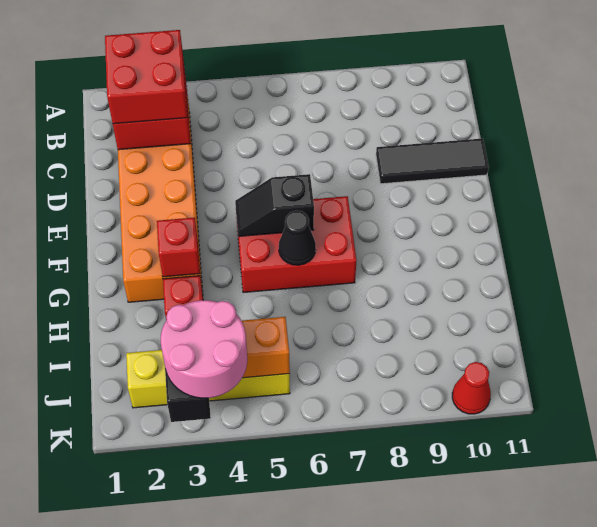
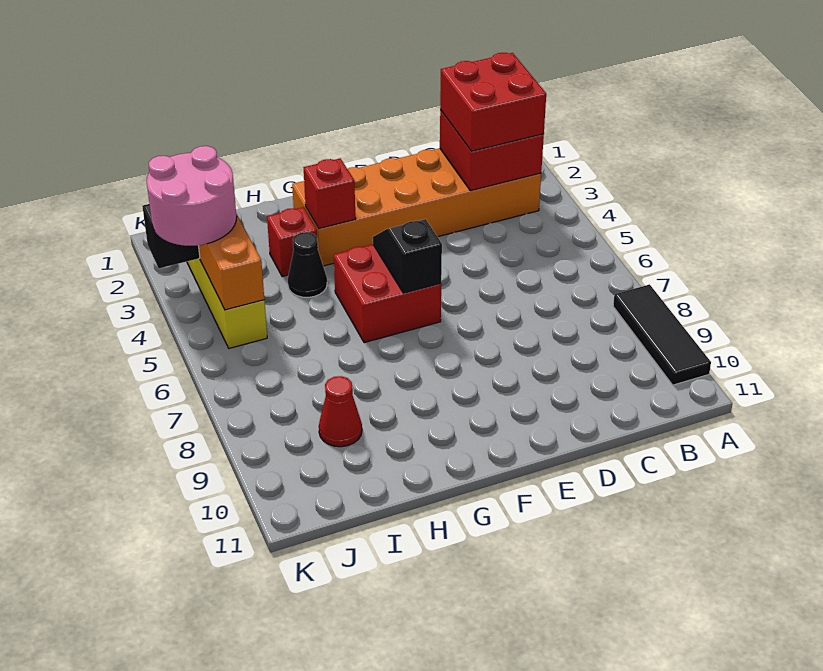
black 1x3 tile [376,138,489,184] -> black 1x3 tile moved to [613,284,711,385]
red 2x3 brick [236,196,356,293] -> red 2x2 brick [334,245,441,343]
black 1x1 cone [279,211,316,265] -> black 1x1 cone moved to [288,232,327,297]
red 1x1 cone [452,362,491,414] -> red 1x1 cone moved to [319,376,362,447]

